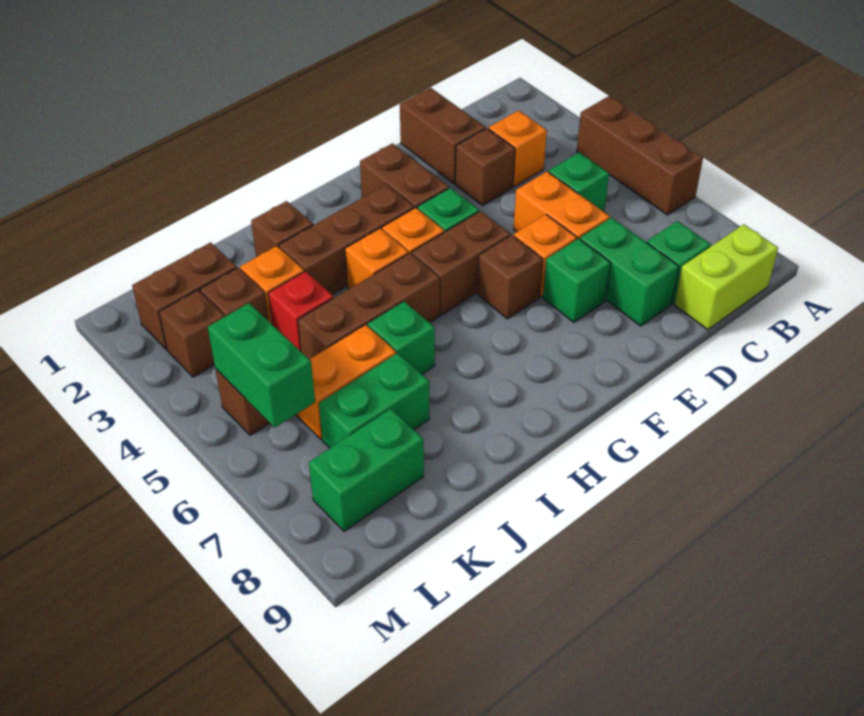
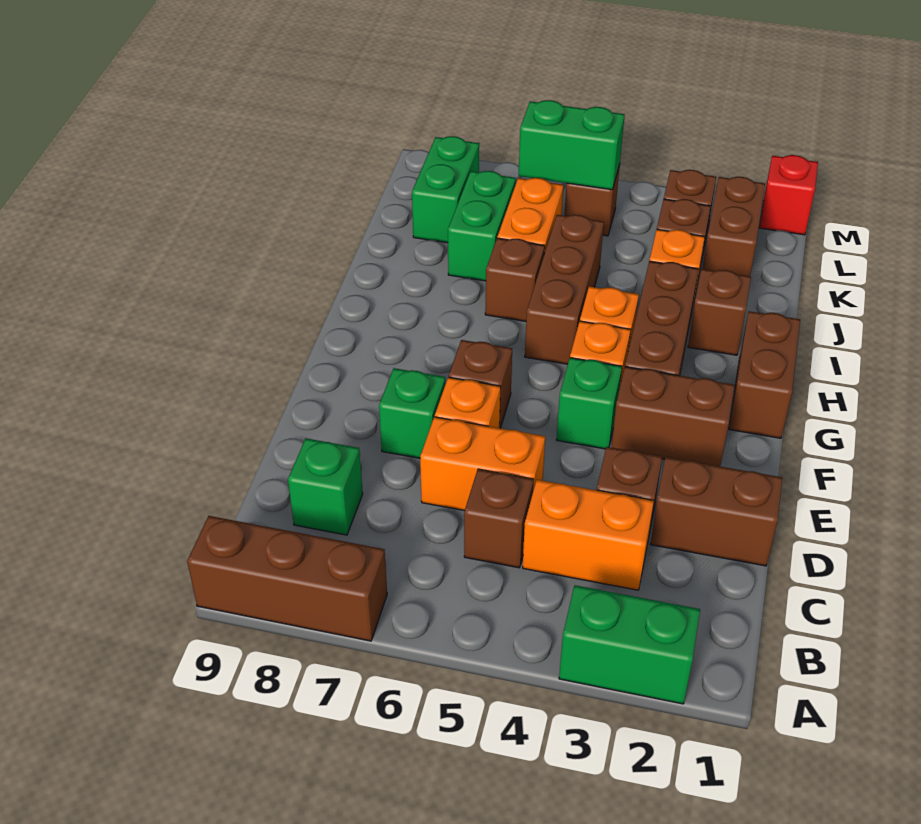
brown 1x3 brick [577,96,703,215] -> brown 1x3 brick moved to [187,516,387,641]
lime 1x2 brick [675,224,778,330] -> none
orange 1x1 brick [488,110,547,187] -> orange 1x2 brick [523,480,654,590]
green 1x1 brick [549,153,609,212] -> brown 1x1 brick [464,469,534,568]
green 1x2 brick [580,218,679,326] -> green 1x2 brick moved to [559,585,700,704]
brown 1x2 brick [412,211,511,315] -> brown 1x2 brick moved to [729,311,800,438]
green 1x1 brick [368,301,435,374] -> brown 1x1 brick [485,238,545,321]
red 1x1 brick [268,271,334,351] -> red 1x1 brick moved to [759,155,818,235]

